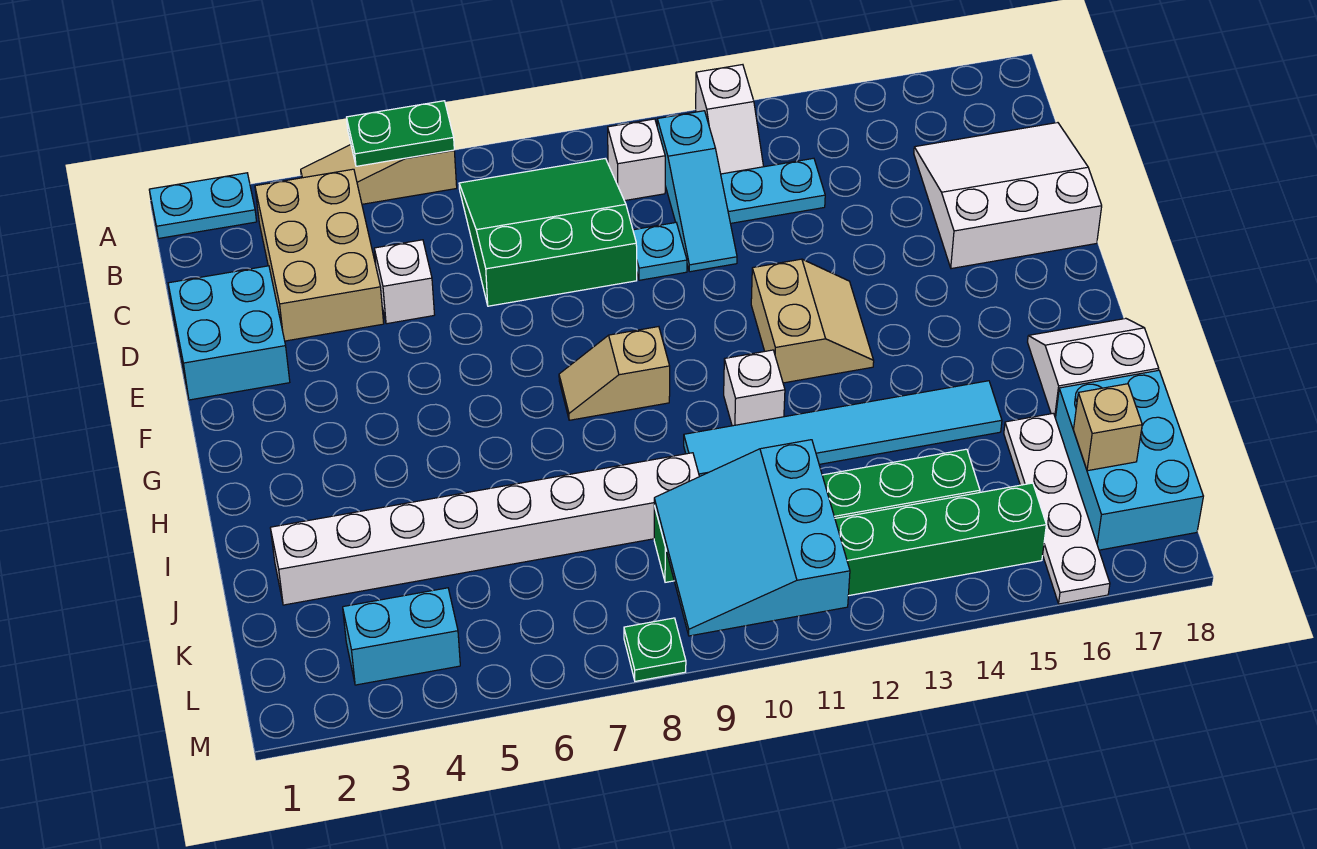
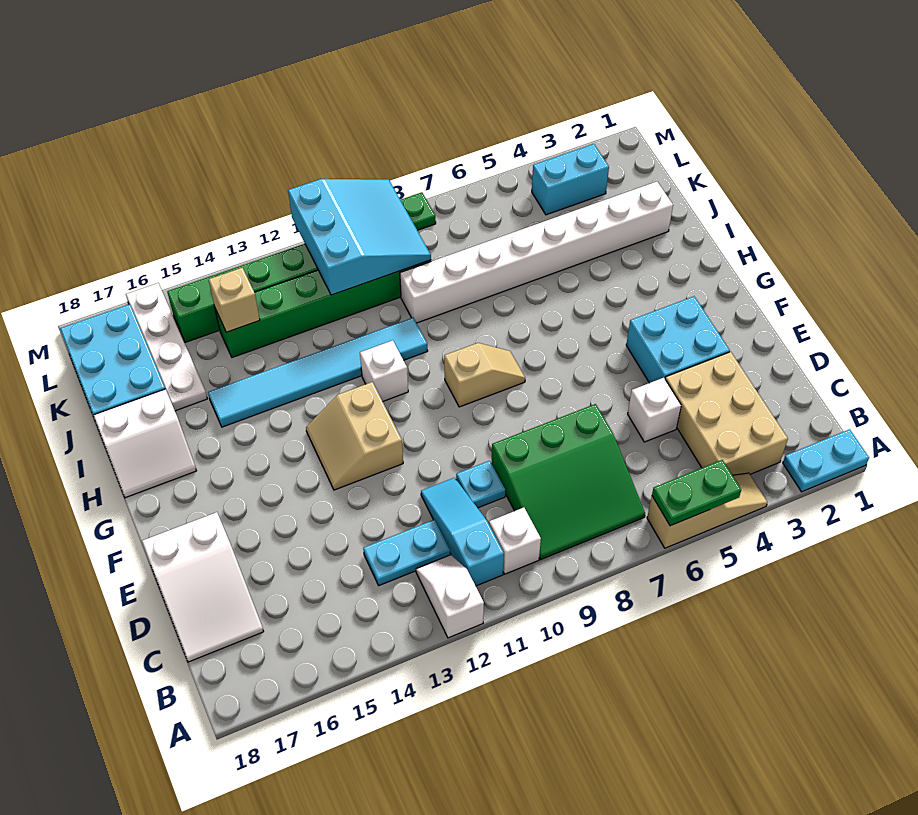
white 3x3 slope [914,123,1102,269] -> white 2x3 slope [142,512,264,662]
cyan 2x2 brick [168,266,290,400] -> cyan 2x2 brick moved to [626,296,730,383]
tan 1x1 brick [1074,384,1142,471] -> tan 1x1 brick moved to [209,268,260,332]

